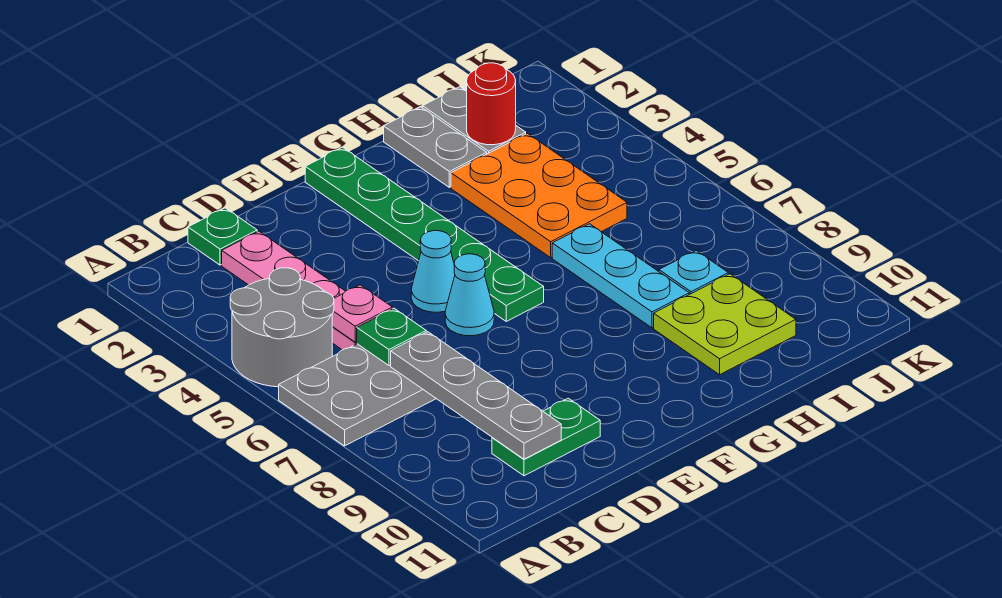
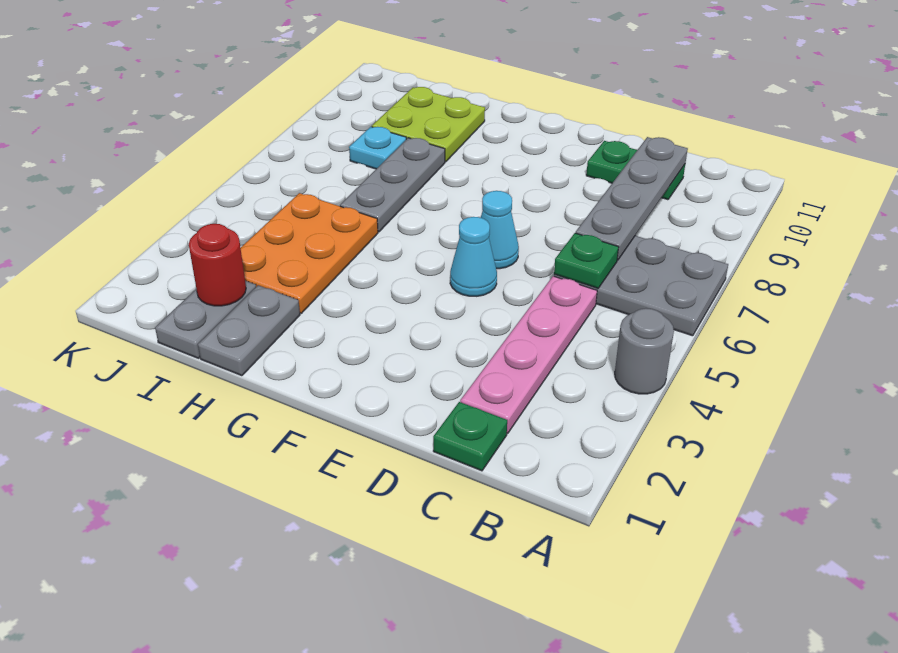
grey 2x2 round brick [230,268,334,387] -> grey 1x1 round brick [615,308,674,394]
pink 1x1 plate [332,285,392,342] -> none
green 1x6 plate [305,147,544,321] -> none
cyan 1x3 plate [552,224,689,328] -> grey 1x3 plate [340,138,445,232]

